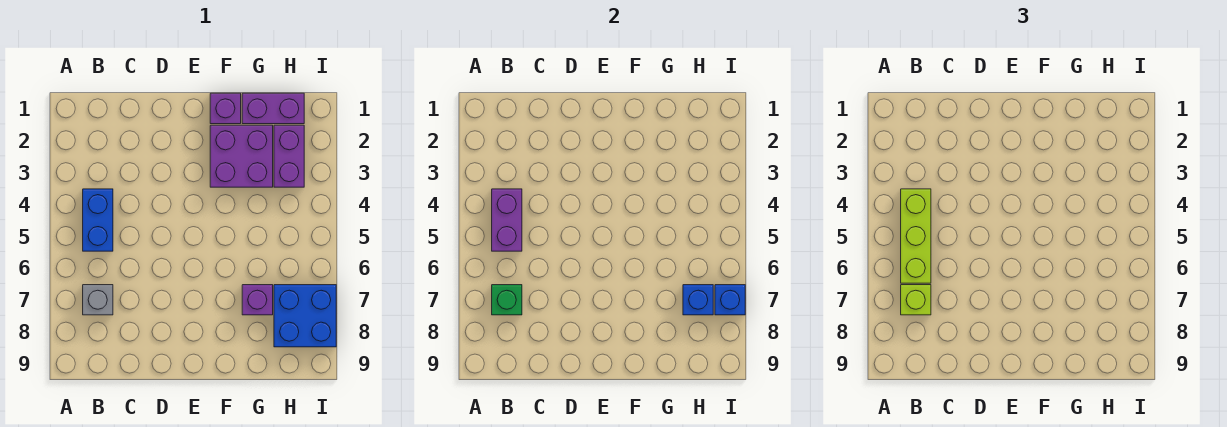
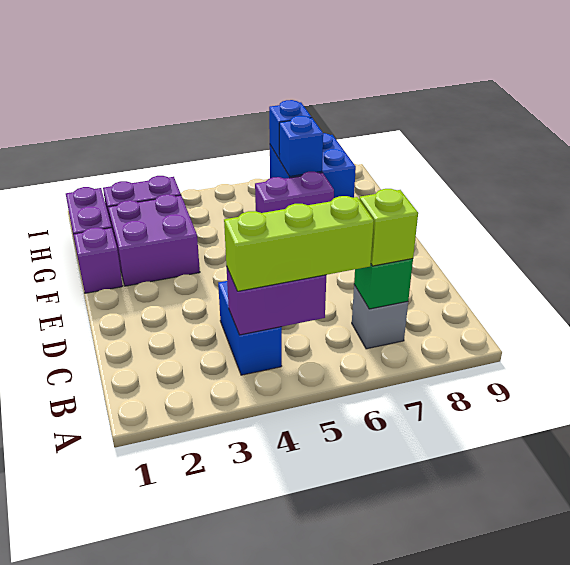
blue 1x2 brick [83,189,113,251] -> blue 1x2 brick turned to [218,281,282,375]
purple 1x1 brick [242,285,273,315] -> purple 1x2 brick [255,172,334,213]

